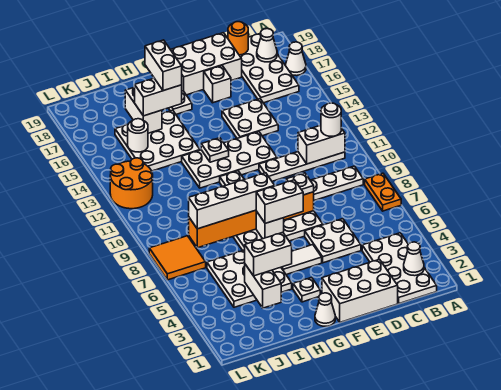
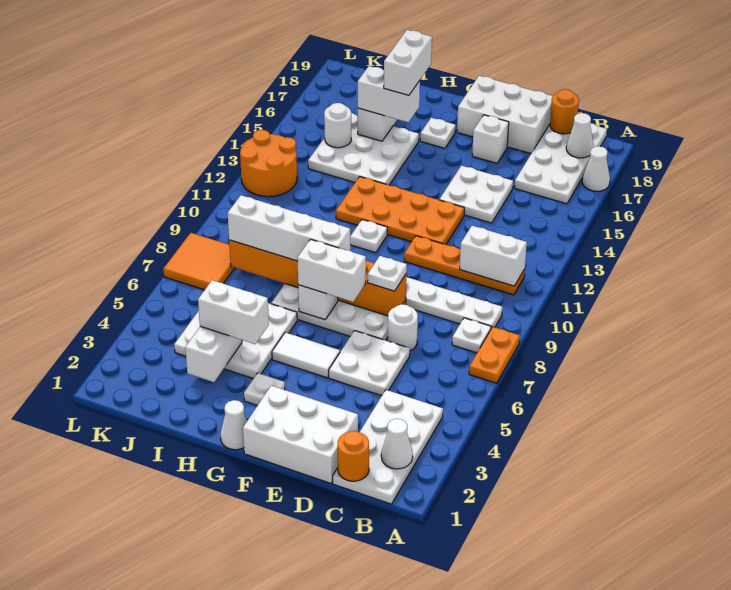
white 1x4 plate [259,152,345,181] -> orange 1x4 plate [404,236,525,295]
white 1x1 round brick [321,103,341,136] -> white 1x1 round brick moved to [388,304,418,351]
none -> orange 1x1 round brick [338,431,369,481]
white 2x4 plate [182,132,277,188] -> orange 2x4 plate [336,177,464,245]
white 1x1 plate [201,138,229,162] -> white 1x1 plate moved to [452,318,491,353]

